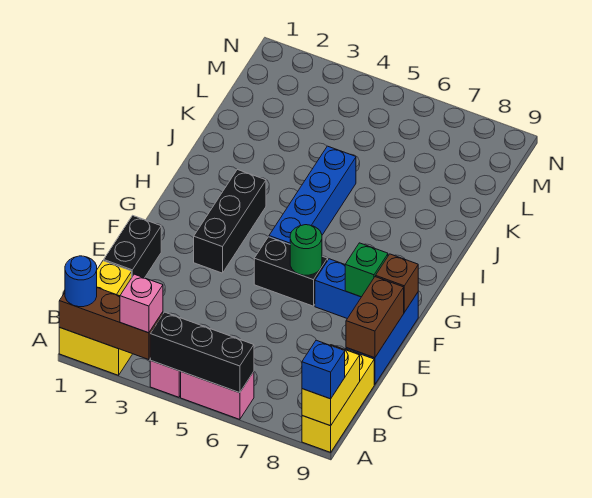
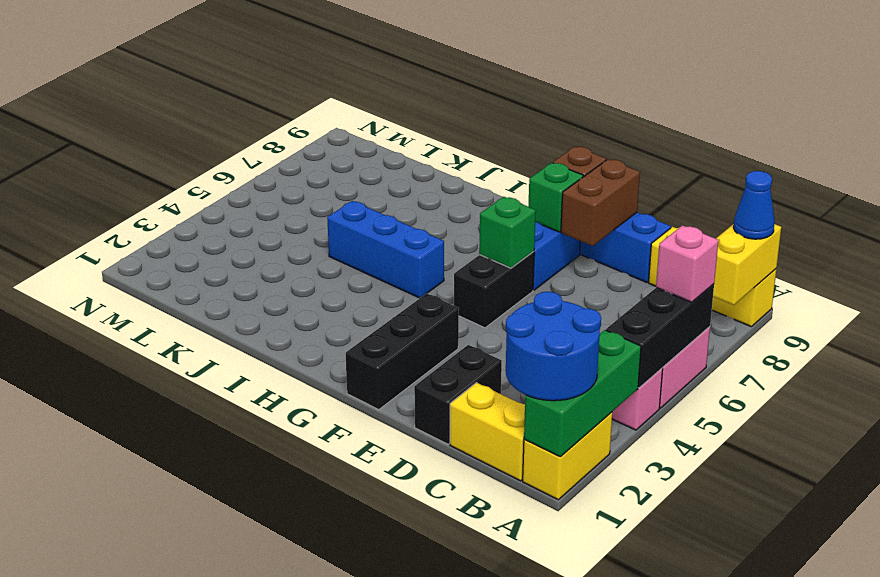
brown 1x3 brick [59,288,163,360] -> green 1x3 brick [524,330,641,457]
blue 1x1 round brick [65,256,97,307] -> blue 2x2 round brick [506,292,601,401]
pink 1x1 brick [120,274,163,333] -> pink 1x1 brick moved to [656,225,718,302]
yellow 1x2 brick [302,345,360,426] -> yellow 1x2 brick turned to [713,224,781,305]
blue 1x1 brick [302,340,345,399] -> blue 1x1 cone [733,171,775,239]
black 1x2 brick [104,215,161,278] -> black 1x2 brick turned to [414,345,502,444]
brown 1x2 brick [346,277,404,358] -> brown 1x2 brick turned to [561,159,640,246]
black 1x3 brick [194,169,266,273] -> black 1x3 brick turned to [346,294,459,410]
green 1x1 round brick [290,225,322,275] -> green 1x1 brick [479,197,536,268]
blue 1x4 brick [269,146,356,244] -> blue 1x3 brick [327,201,444,298]

